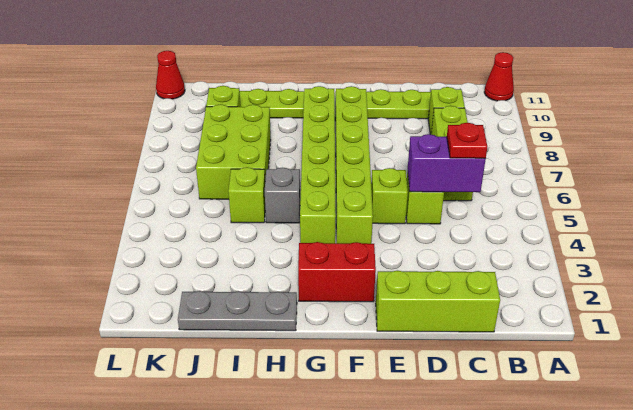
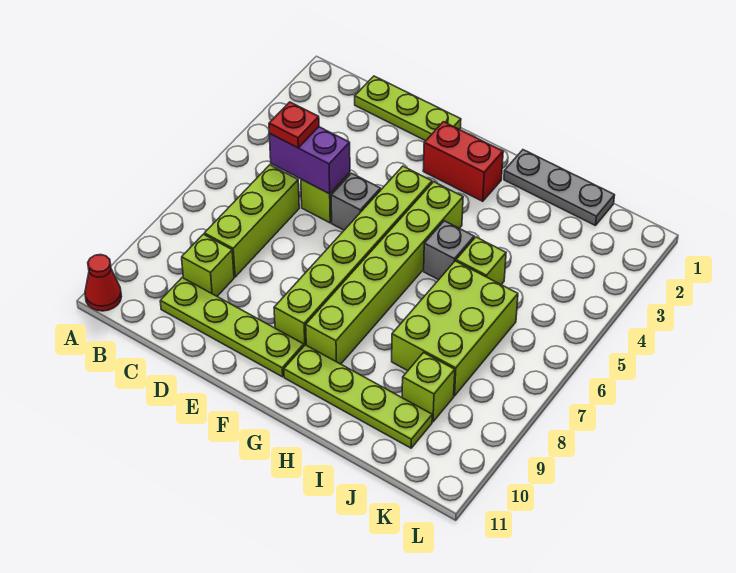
lime 1x3 brick [376,271,500,332] -> lime 1x3 plate [355,76,461,141]
lime 1x1 brick [371,168,408,224] -> grey 1x1 brick [331,173,381,230]
red 1x1 cone [156,51,185,99] -> none

